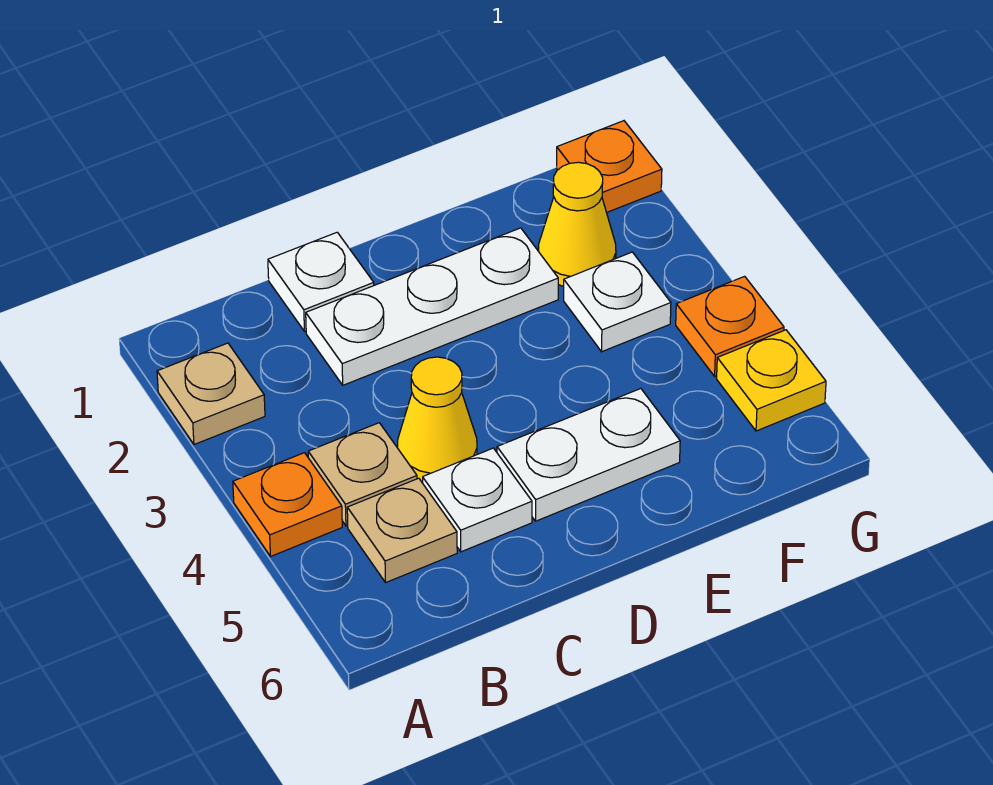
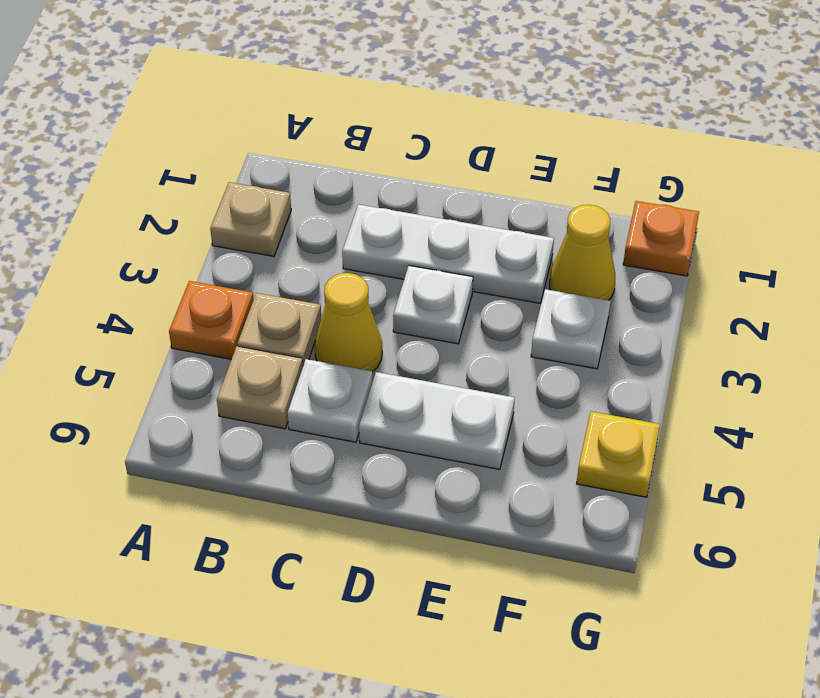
white 1x1 plate [268,232,374,331] -> white 1x1 plate moved to [393,266,473,344]
orange 1x1 plate [676,276,784,376] -> none

